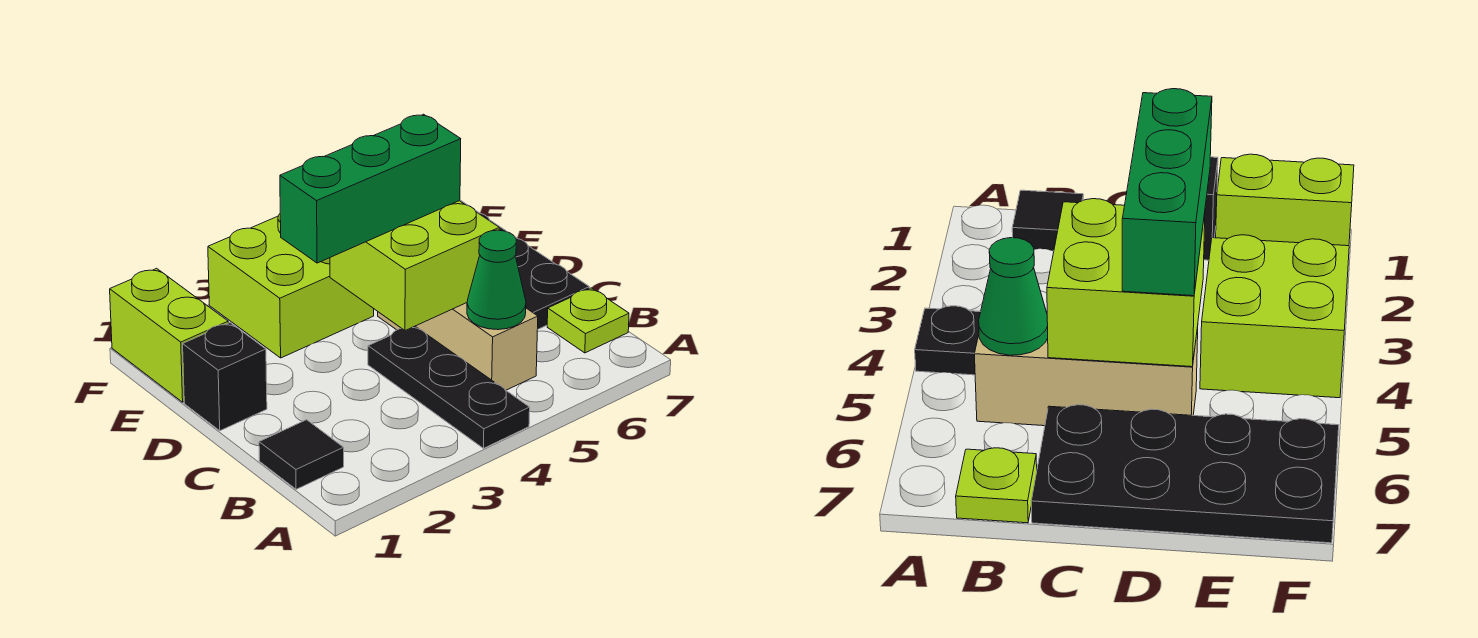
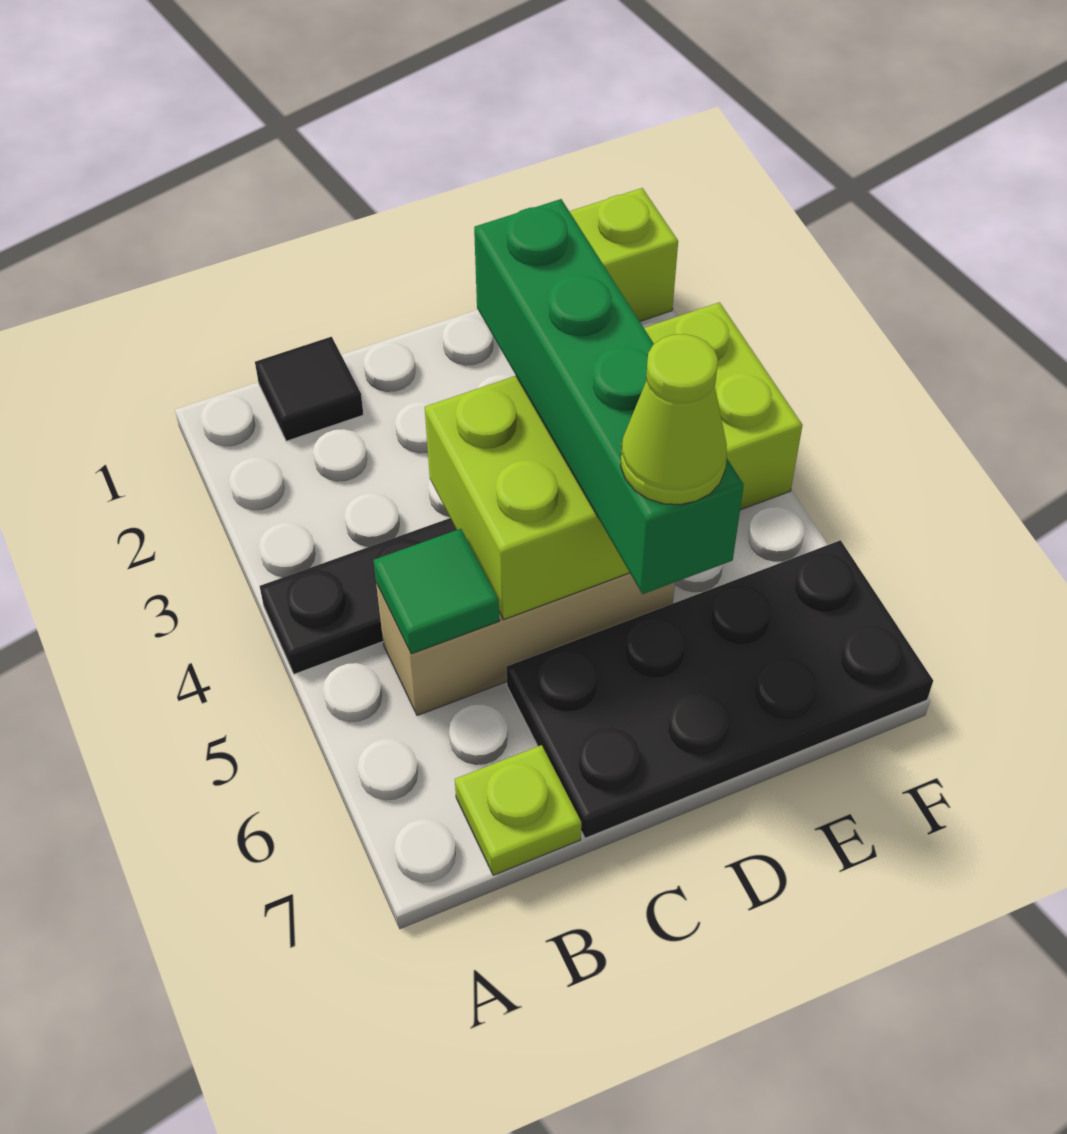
green 1x1 cone [467,230,526,330] -> green 1x1 tile [374,529,499,654]
black 1x1 brick [183,323,267,431] -> none
green 1x3 brick [280,114,461,263] -> green 1x4 brick [474,199,744,594]
none -> lime 1x1 cone [621,334,727,504]

